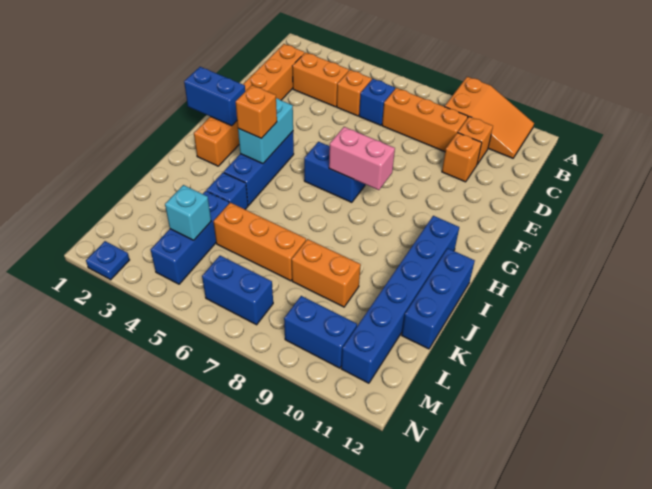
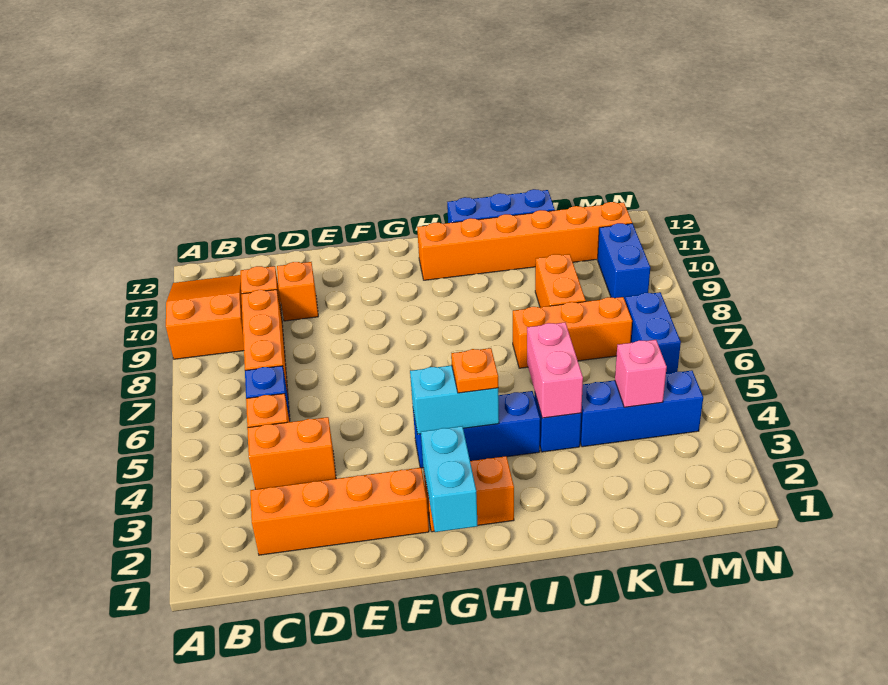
orange 1x2 brick [293,52,349,107] -> orange 1x2 brick turned to [247,417,336,489]
blue 1x2 brick [184,67,245,126] -> cyan 1x2 brick [421,426,478,532]
blue 1x2 brick [304,142,365,202] -> none
pink 1x2 brick [329,127,395,190] -> pink 1x2 brick moved to [527,323,583,418]
orange 1x1 brick [236,85,277,139] -> orange 1x1 plate [451,348,498,393]
blue 1x6 brick [341,216,459,383] -> orange 1x6 brick [417,202,632,280]
orange 1x3 brick [213,203,306,281] -> orange 1x3 brick turned to [513,297,632,368]
cyan 1x1 brick [165,185,211,240] -> pink 1x1 brick [615,340,667,407]
blue 1x1 plate [86,241,129,280] -> none

